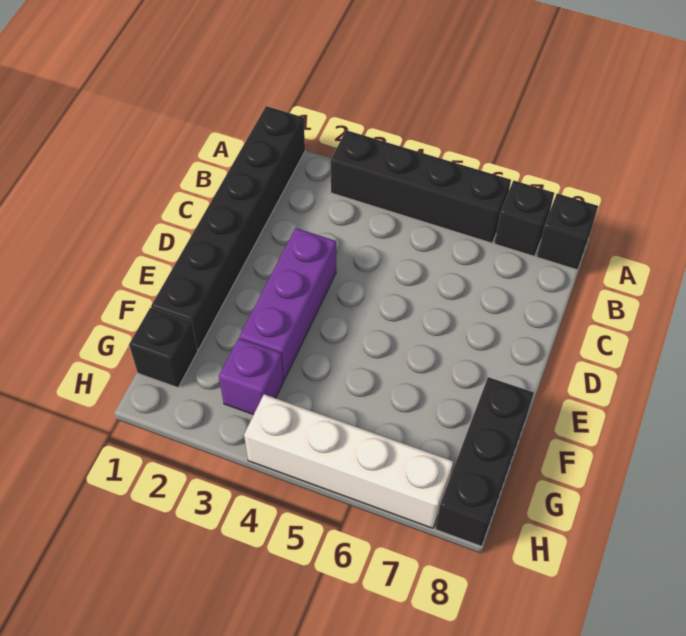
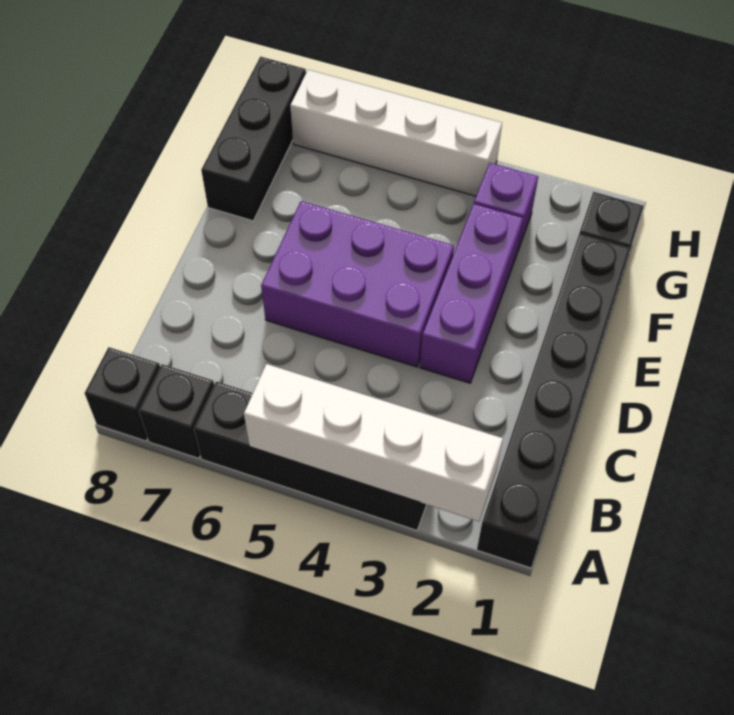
none -> white 1x4 brick [244,364,503,521]
none -> purple 2x3 brick [261,201,454,367]

